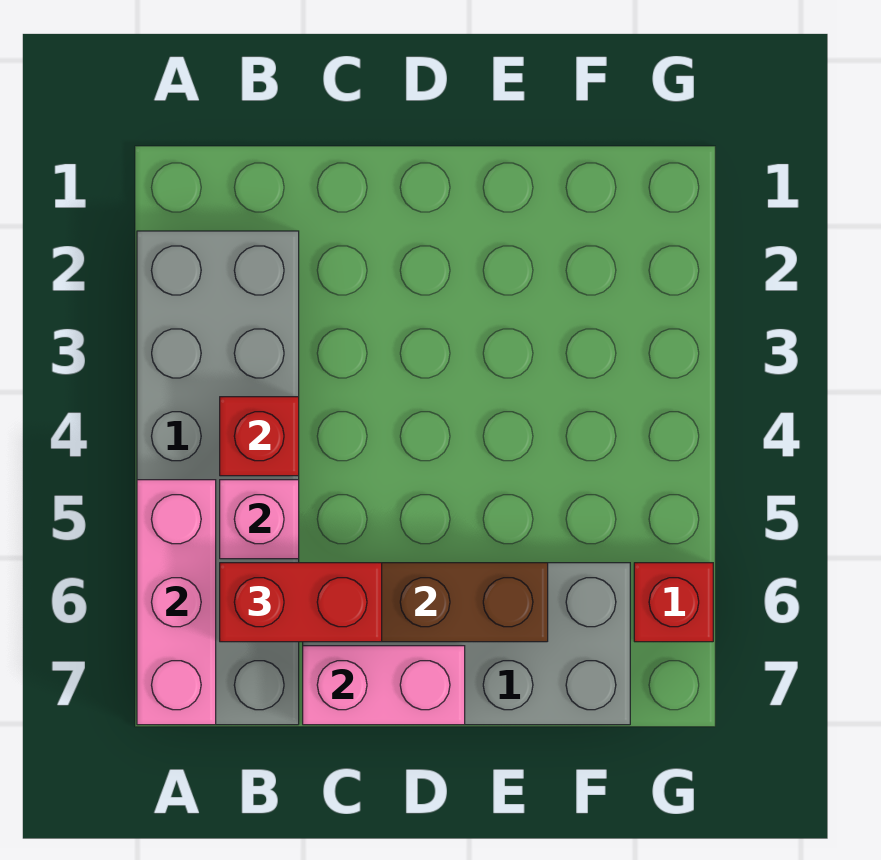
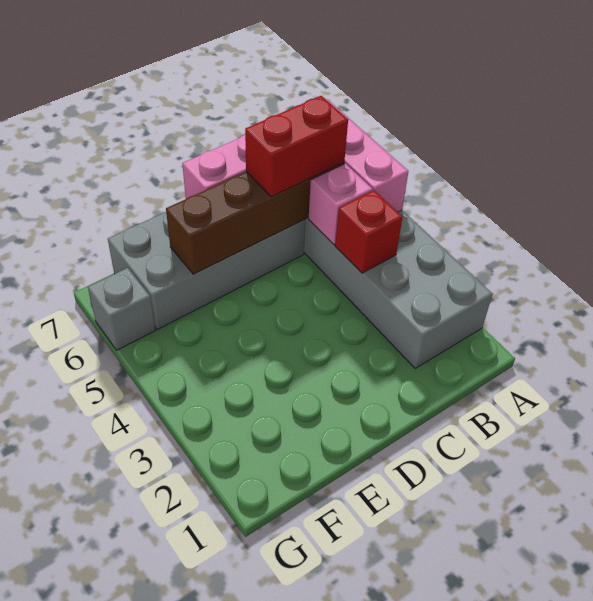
red 1x1 brick [634,563,713,642] -> grey 1x1 brick [88,268,155,350]

